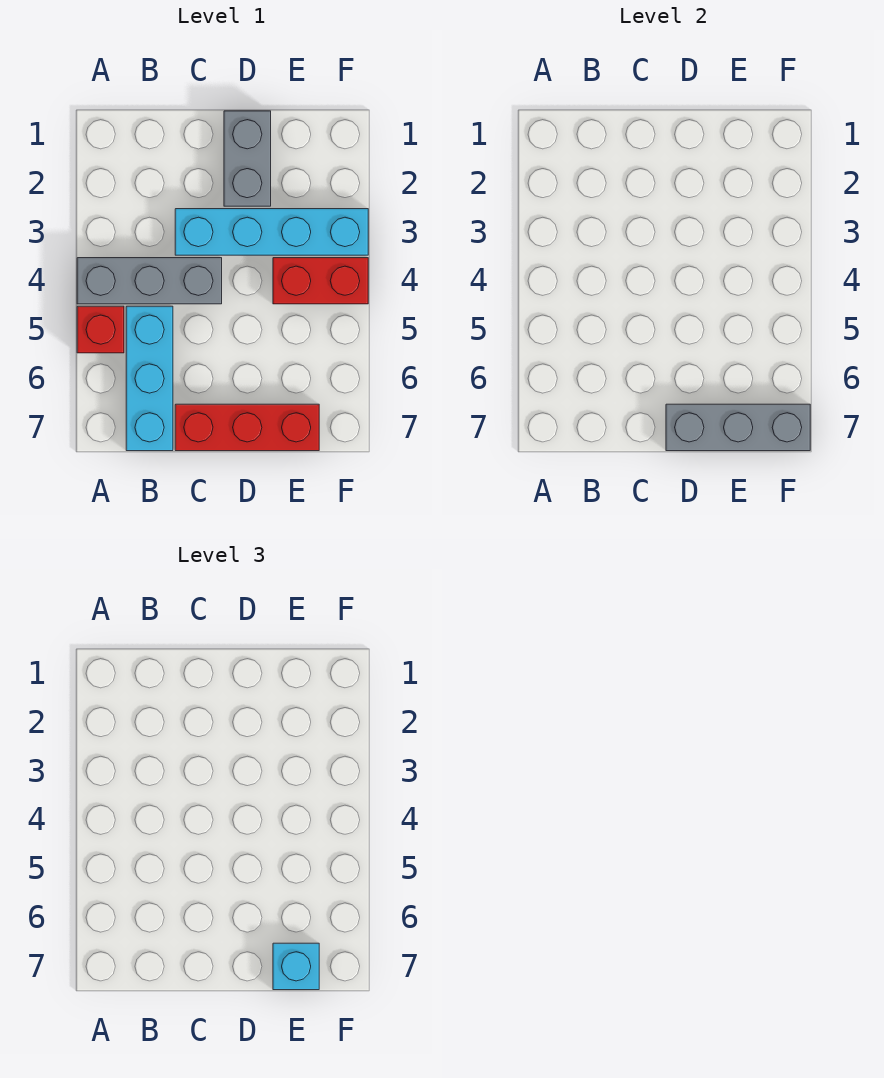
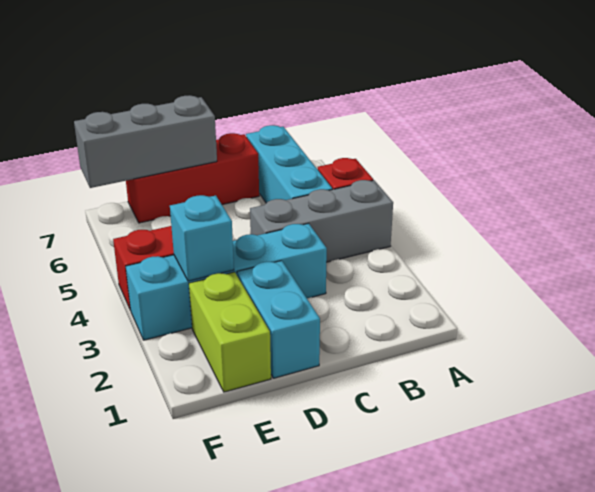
grey 1x2 brick [224,111,271,206] -> cyan 1x2 brick [237,261,320,378]
none -> lime 1x2 brick [189,272,271,392]
cyan 1x1 brick [273,943,319,990] -> cyan 1x1 brick moved to [170,195,234,281]

